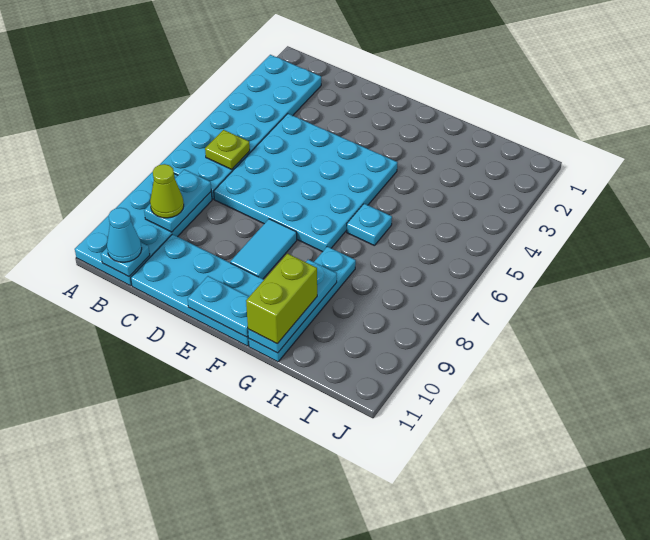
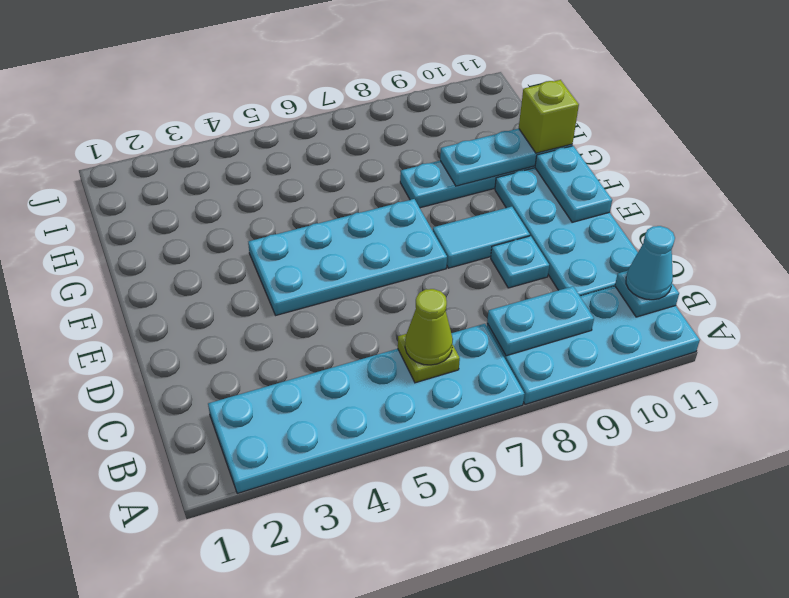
lime 1x1 cone [150,164,184,218] -> lime 1x1 cone moved to [405,289,453,365]
cyan 4x4 plate [214,114,398,252] -> cyan 2x4 plate [248,199,447,315]
cyan 1x1 plate [347,204,392,246] -> cyan 1x1 plate moved to [491,236,549,288]
lime 1x2 brick [246,254,317,344] -> lime 1x1 brick [519,80,579,153]

